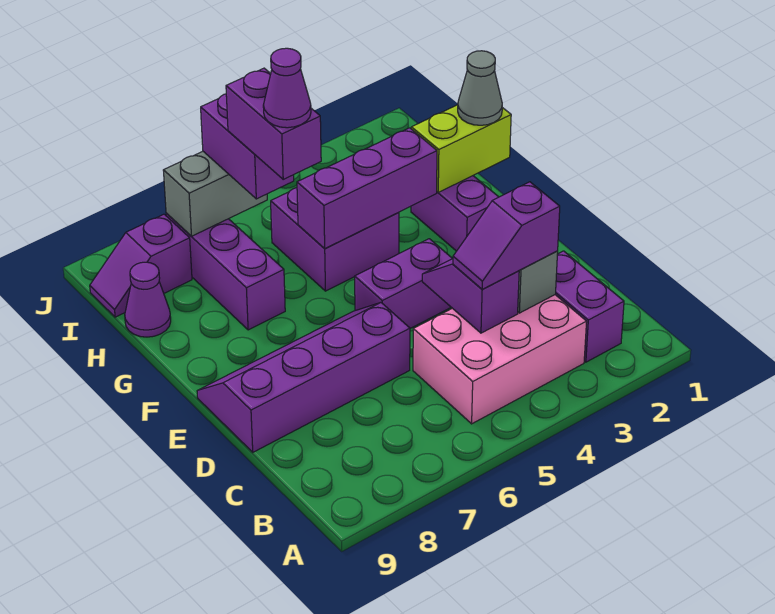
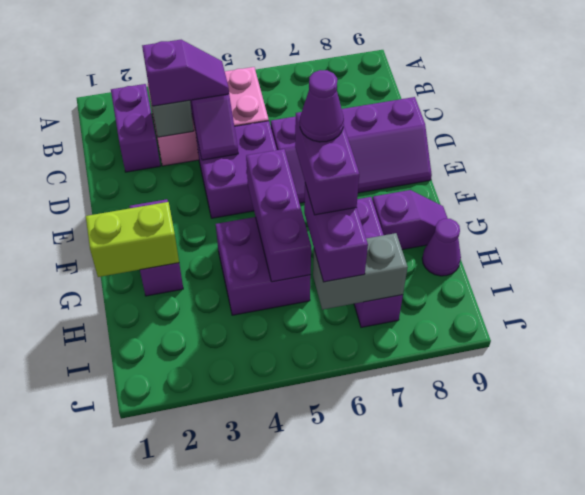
purple 1x2 brick [355,239,452,328] -> purple 2x2 brick [196,121,277,218]
grey 1x1 cone [458,51,502,125] -> none
purple 1x3 brick [297,128,437,249] -> purple 1x3 brick turned to [246,149,311,282]
purple 1x2 slope [90,214,192,317] -> purple 1x2 slope moved to [373,190,448,250]

